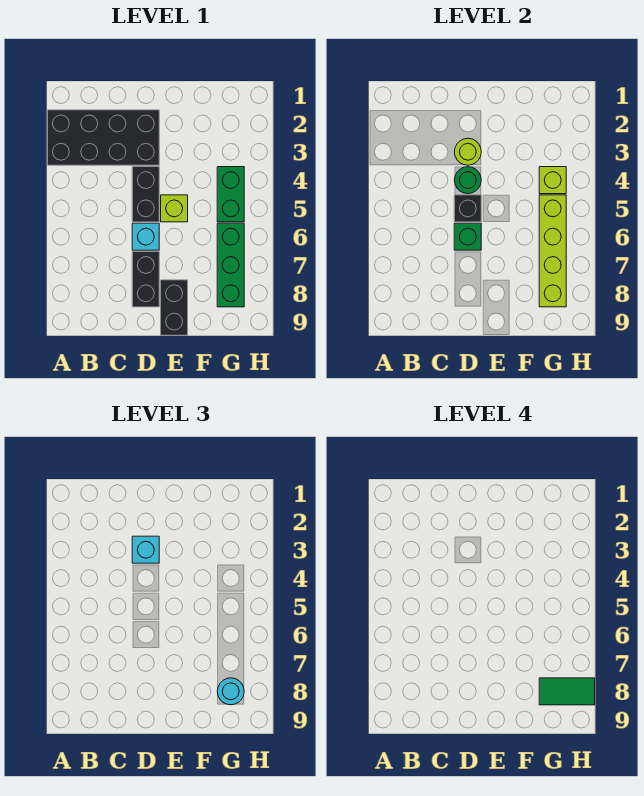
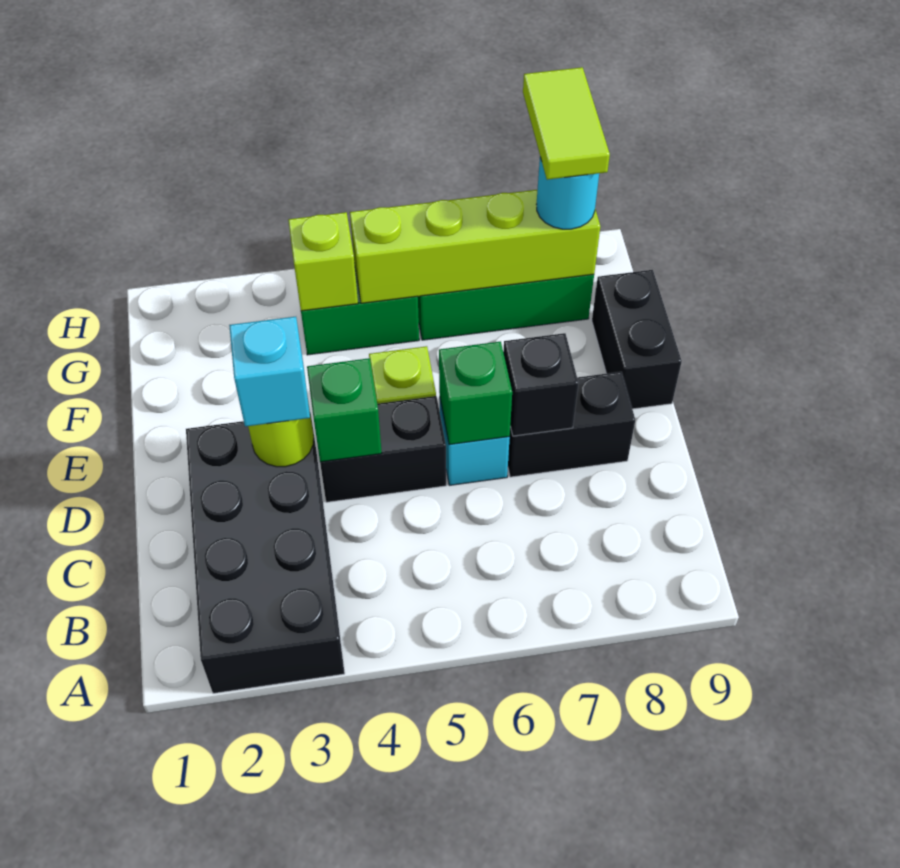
green 1x1 round brick [454,167,481,194] -> green 1x1 brick [307,358,382,462]
black 1x1 brick [454,195,481,222] -> black 1x1 brick moved to [503,333,579,436]
black 1x2 brick [161,280,188,335] -> black 1x2 brick turned to [592,270,682,409]
green 1x2 tile [539,678,595,705] -> lime 1x2 tile [523,67,610,180]

